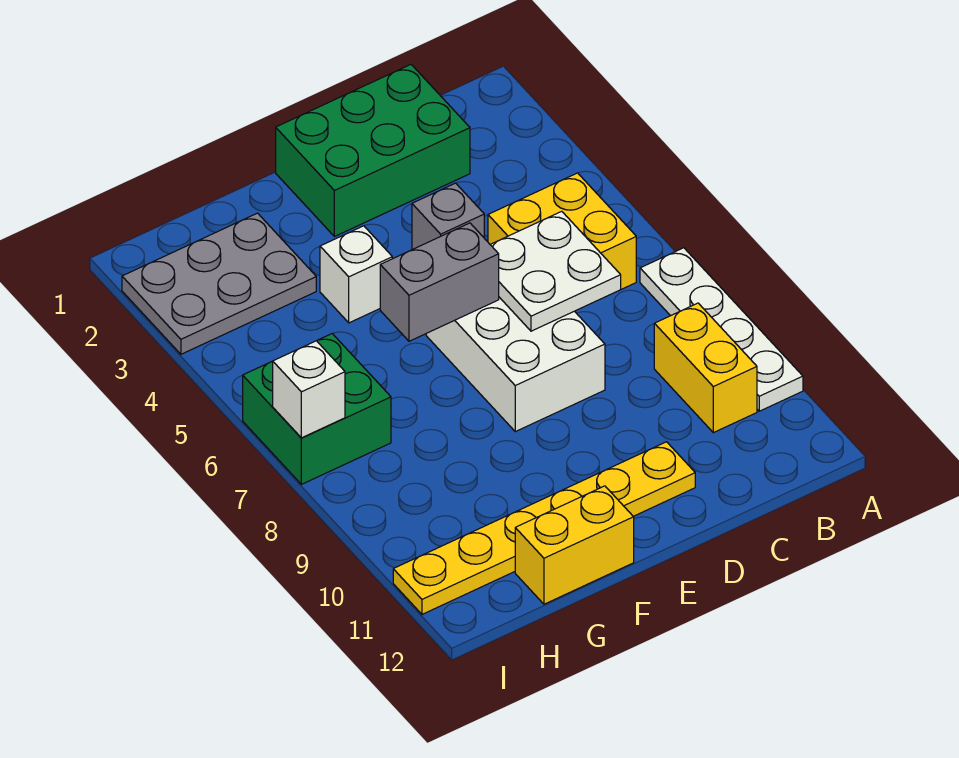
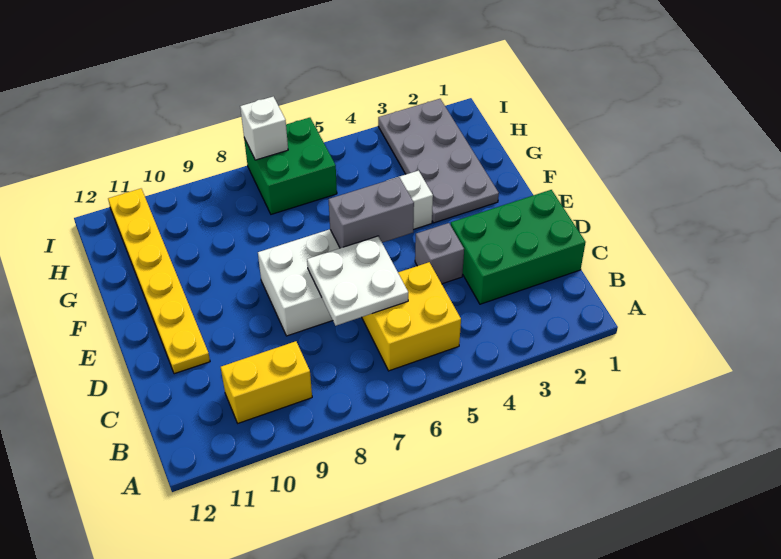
white 1x4 plate [640,248,803,411] -> none
green 2x3 brick [276,65,470,237] -> green 2x3 brick turned to [451,190,586,304]
grey 1x2 brick [380,223,499,341] -> grey 1x2 brick turned to [328,177,414,248]
yellow 1x2 brick [515,486,634,604] -> none
grey 2x3 plate [122,213,316,354] -> grey 2x4 plate [378,99,499,223]

